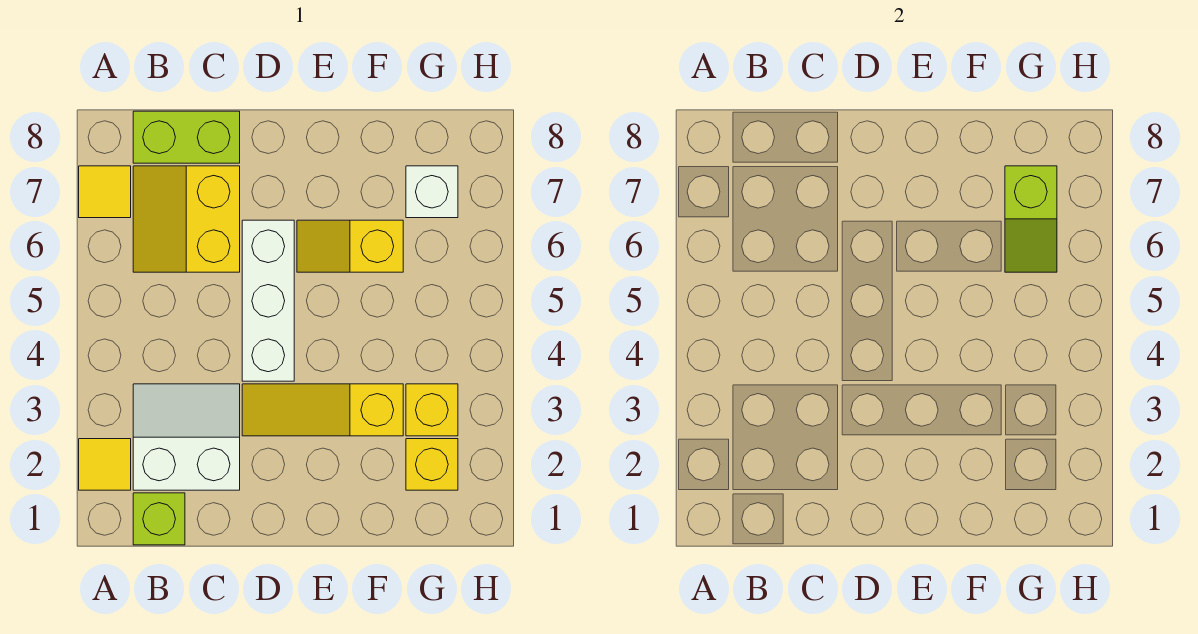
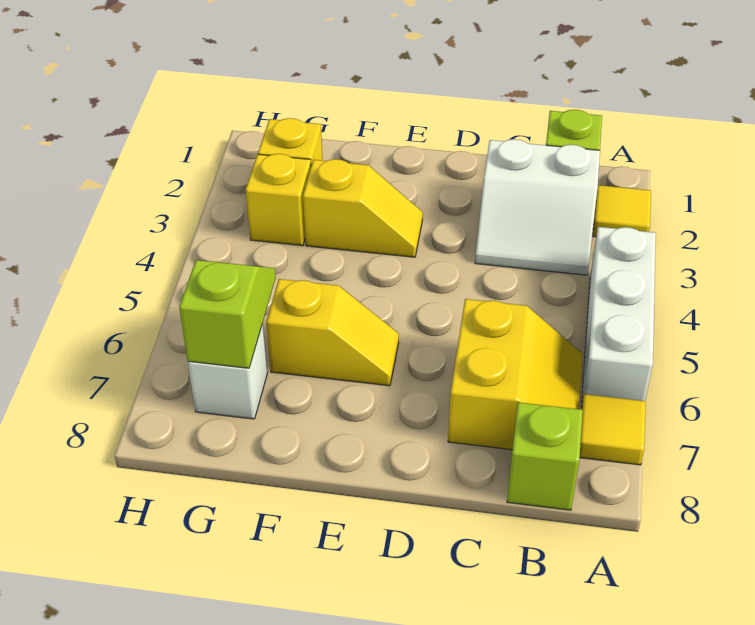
lime 1x2 brick [133,111,240,163] -> lime 1x1 brick [507,402,583,510]
yellow 1x3 slope [242,384,403,436] -> yellow 1x2 slope [303,159,423,257]
white 1x3 brick [242,220,294,381] -> white 1x3 brick moved to [582,227,656,402]

